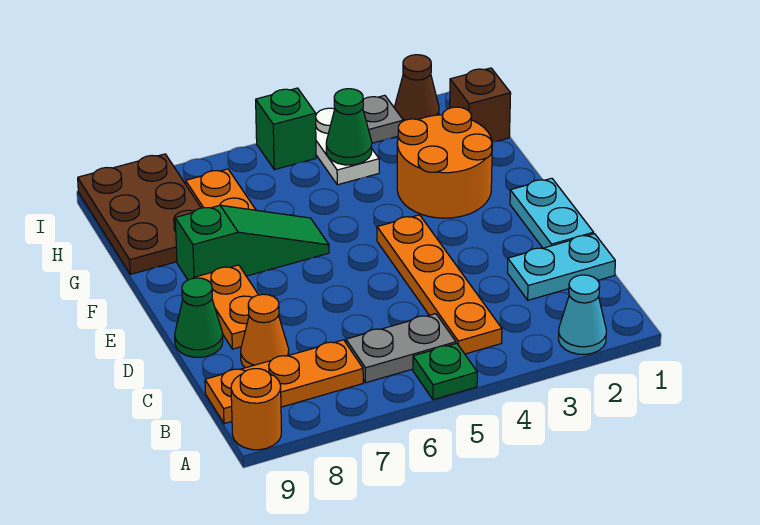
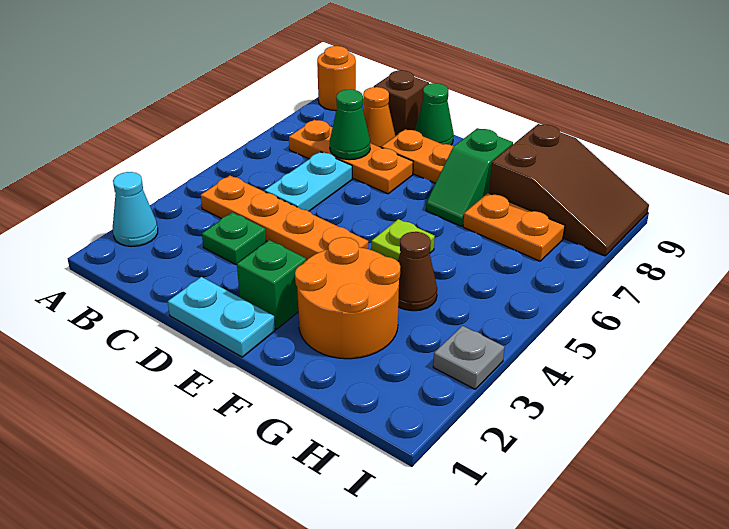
green 1x1 plate [413,343,477,400] -> green 1x1 plate moved to [202,212,266,264]
grey 1x2 plate [346,314,456,383] -> none
orange 1x3 plate [205,340,363,424] -> orange 1x3 plate turned to [289,120,413,194]
cyan 1x2 plate [507,234,615,300] -> cyan 1x2 plate moved to [265,152,352,211]
none -> lime 1x1 plate [371,219,435,261]
green 1x3 slope [175,205,329,280] -> green 1x2 slope [426,128,513,226]
brown 2x3 plate [78,154,201,274] -> brown 2x3 slope [489,124,649,256]
brown 1x1 brick [450,68,511,142] -> brown 1x1 brick moved to [374,70,429,136]
white 1x2 plate [316,108,379,185] -> none
green 1x1 cone [326,89,372,165] -> green 1x1 cone moved to [330,89,370,160]
brown 1x1 cone [395,55,439,121] -> brown 1x1 cone moved to [398,232,437,311]
green 1x1 brick [256,88,316,170] -> green 1x1 brick moved to [237,240,306,329]

